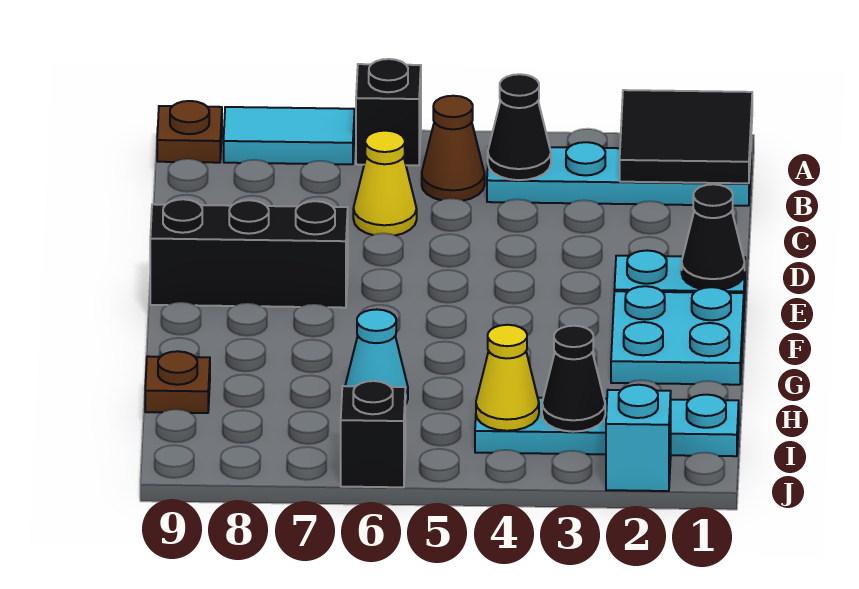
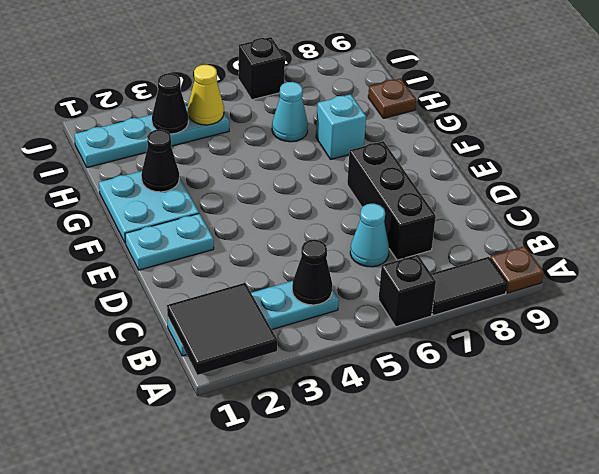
cyan 1x2 tile [224,107,355,164] -> black 1x2 tile [431,257,507,315]
brown 1x1 cone [422,96,485,201] -> none
yellow 1x1 cone [353,131,417,235] -> cyan 1x1 cone [350,204,389,267]
black 1x1 cone [682,184,745,289] -> black 1x1 cone moved to [141,130,179,192]
black 1x3 brick [150,199,348,308] -> black 1x3 brick turned to [347,141,436,260]
cyan 1x1 brick [606,385,671,491] -> cyan 1x1 brick moved to [316,94,366,159]

